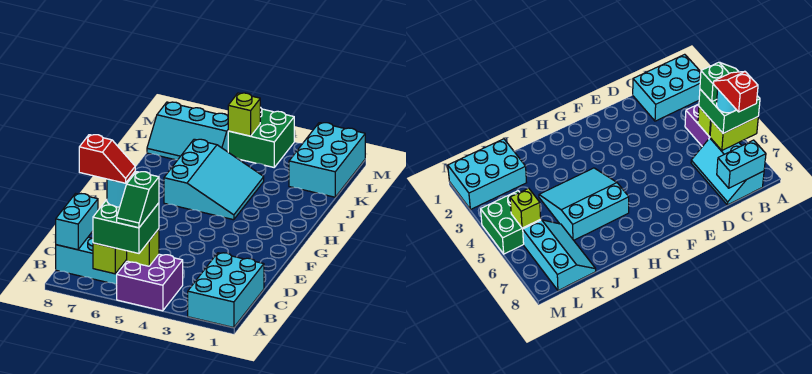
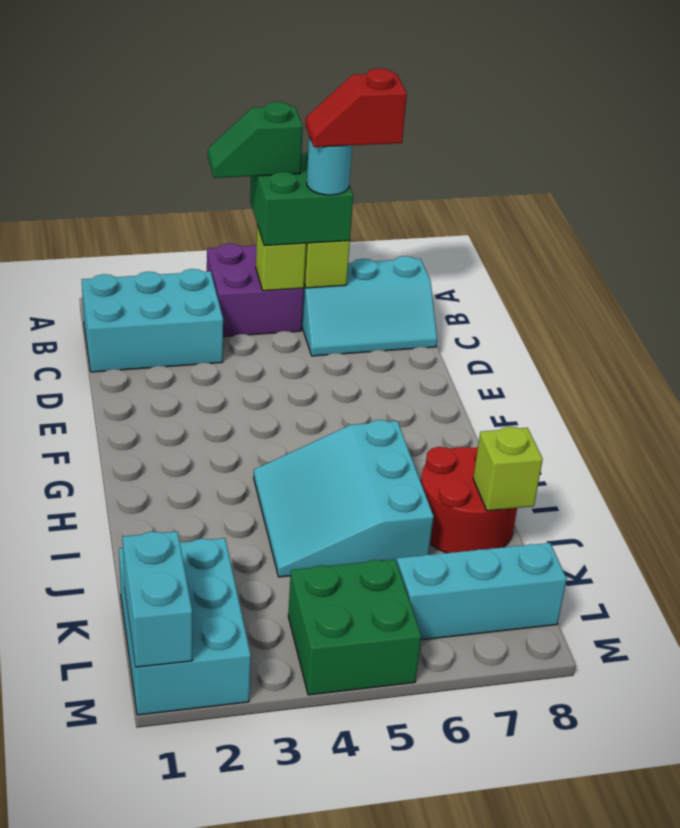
cyan 2x3 brick [188,253,264,328] -> cyan 2x3 brick turned to [82,269,223,372]
green 1x2 slope [117,172,159,228] -> green 1x2 slope turned to [208,102,303,178]
cyan 1x2 brick [56,194,98,250] -> cyan 1x2 brick moved to [123,531,192,667]
none -> red 2x2 round brick [421,447,517,553]
lime 1x1 brick [228,93,260,136] -> lime 1x1 brick moved to [473,427,543,511]

